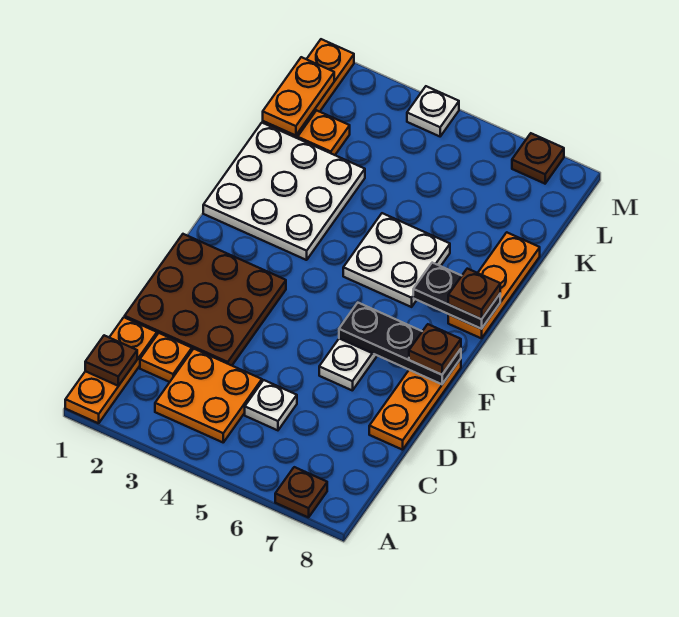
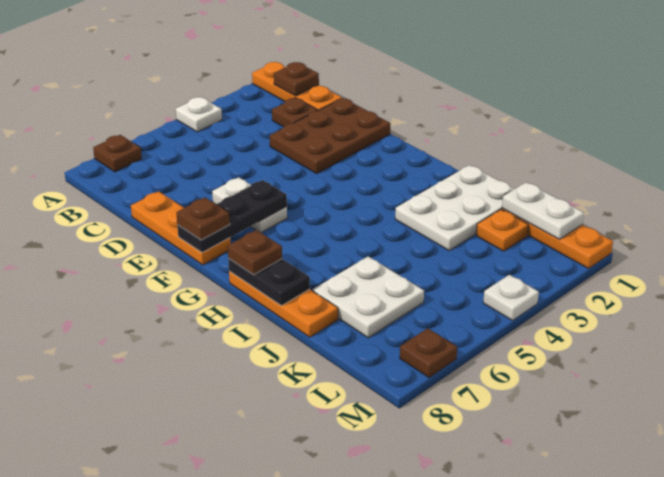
orange 2x2 plate [155,349,262,442] -> none
orange 1x1 plate [140,333,192,382] -> brown 1x1 plate [272,98,318,127]
white 1x1 plate [245,380,297,430] -> white 1x1 plate moved to [176,97,222,132]
brown 3x3 plate [125,234,286,365] -> brown 2x3 plate [270,98,390,174]
white 3x3 plate [203,123,365,260] -> white 2x3 plate [395,165,514,251]
white 2x2 plate [343,213,450,307] -> white 2x2 plate moved to [313,256,424,338]
black 1x2 plate [413,263,500,329] -> black 1x2 plate turned to [228,259,310,306]
orange 1x2 plate [263,57,334,136] -> white 1x2 plate [502,182,584,239]

